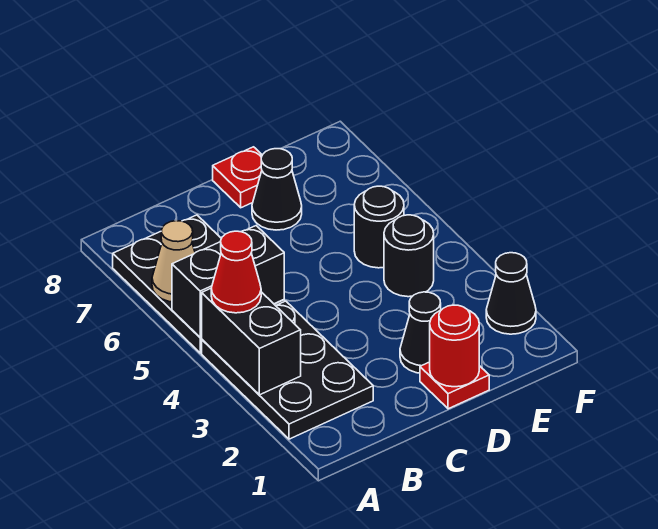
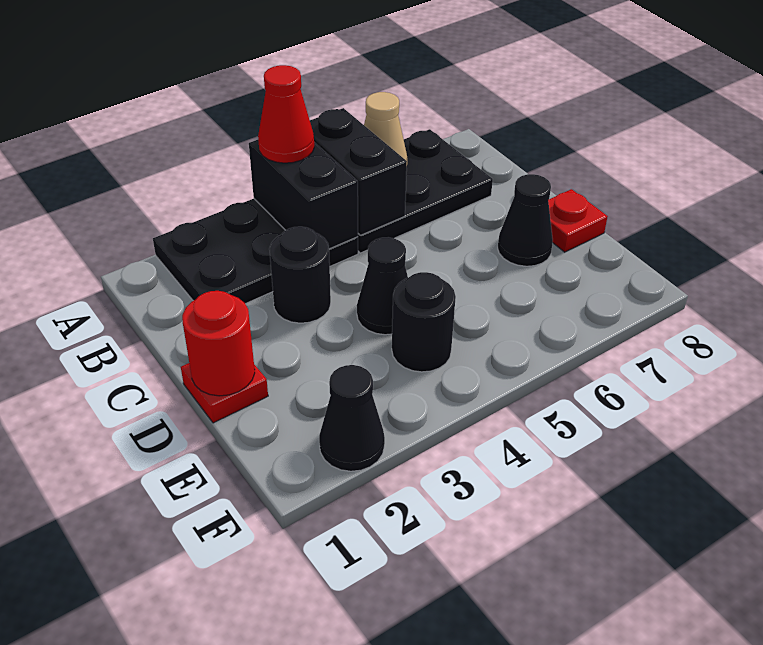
black 1x2 brick [202,289,301,395] -> black 1x2 brick turned to [249,140,358,249]
black 1x1 cone [400,292,441,373] -> black 1x1 cone moved to [357,237,408,335]
black 1x1 round brick [354,186,404,268] -> black 1x1 round brick moved to [269,227,331,323]

